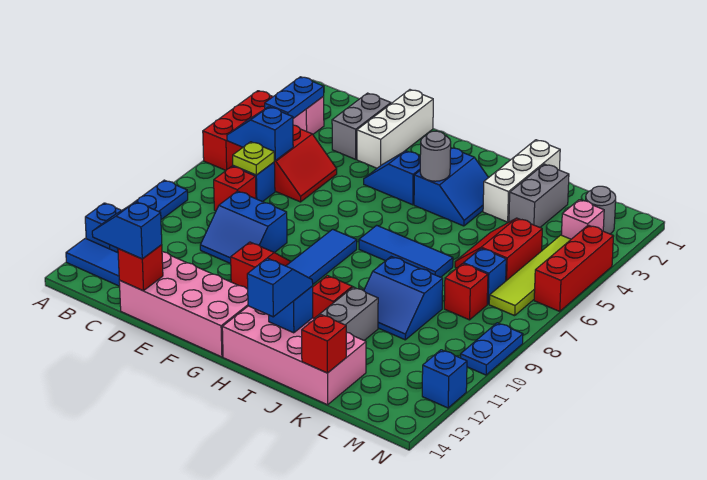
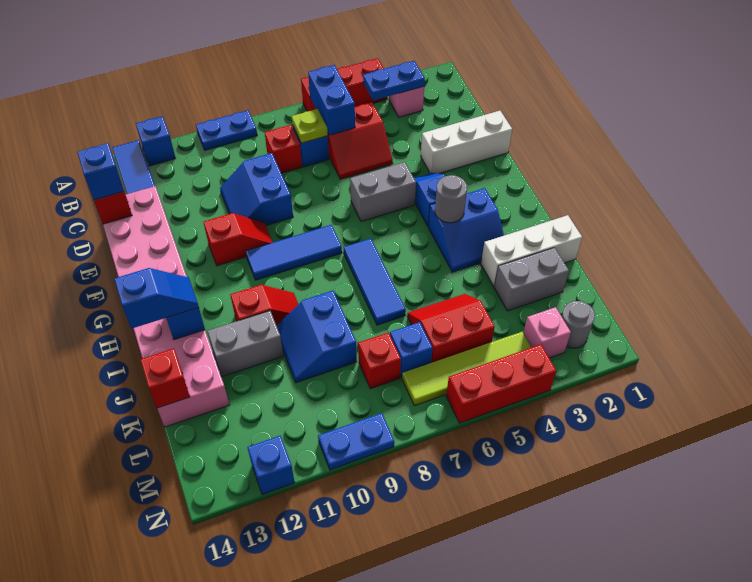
blue 1x2 slope [227,107,293,161] -> blue 1x2 brick [308,65,355,135]
grey 1x2 brick [332,93,391,159] -> grey 1x2 brick moved to [350,162,416,222]

